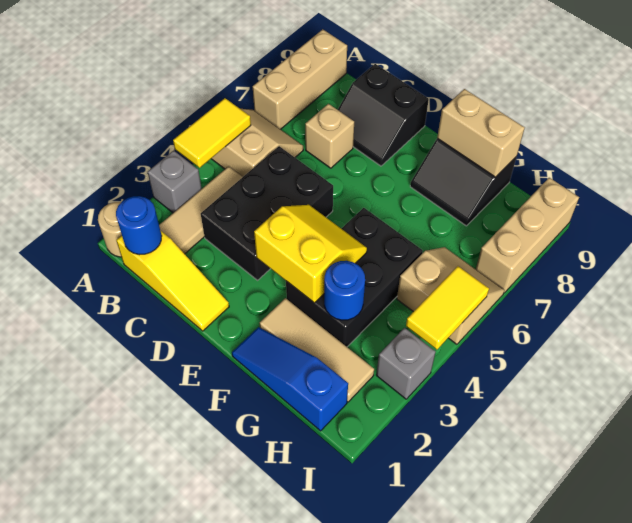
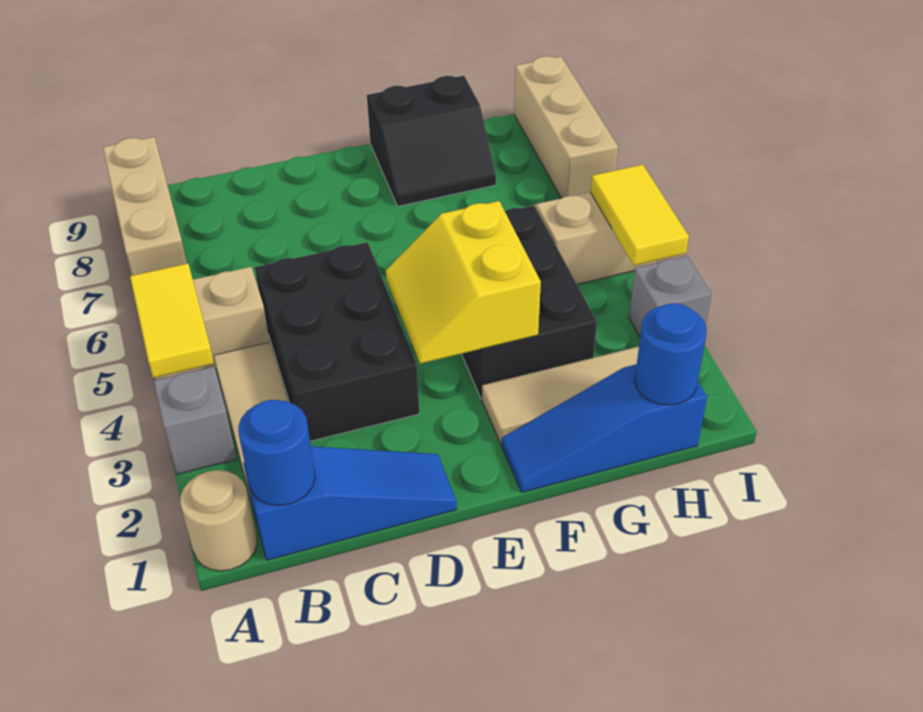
yellow 1x3 slope [116,230,229,331] -> blue 1x3 slope [243,446,457,560]
tan 1x1 brick [305,104,354,168] -> none
black 2x2 slope [338,64,429,166] -> none
yellow 2x2 slope [254,205,367,303] -> yellow 2x2 slope turned to [386,201,541,364]
tan 1x2 brick [437,89,525,177] -> none
blue 1x1 round brick [324,261,365,320] -> blue 1x1 round brick moved to [635,303,707,405]

